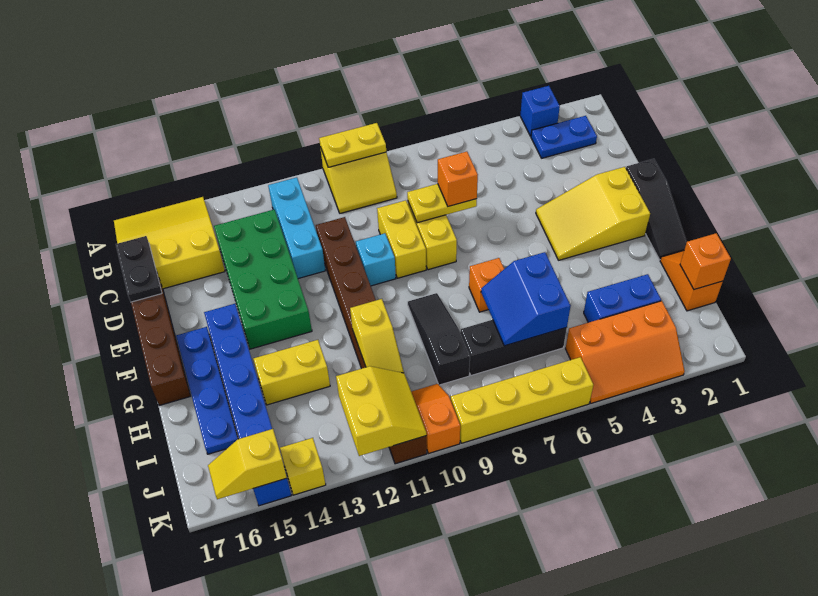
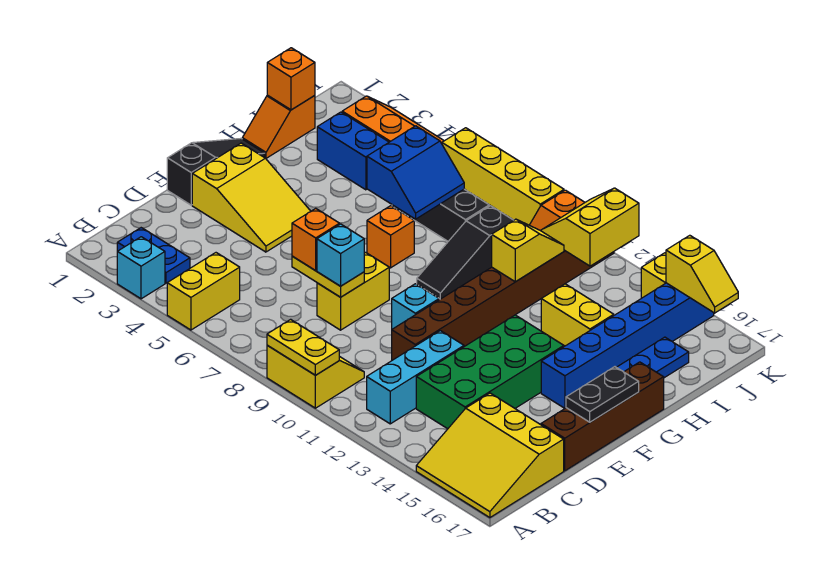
blue 1x1 brick [520,86,560,136] -> cyan 1x1 brick [117,237,165,299]
black 1x2 plate [116,236,162,302] -> black 1x2 plate moved to [566,367,639,422]
none -> cyan 1x1 brick [317,224,364,286]
yellow 1x2 brick [377,200,426,278] -> yellow 1x2 brick moved to [167,253,240,330]

